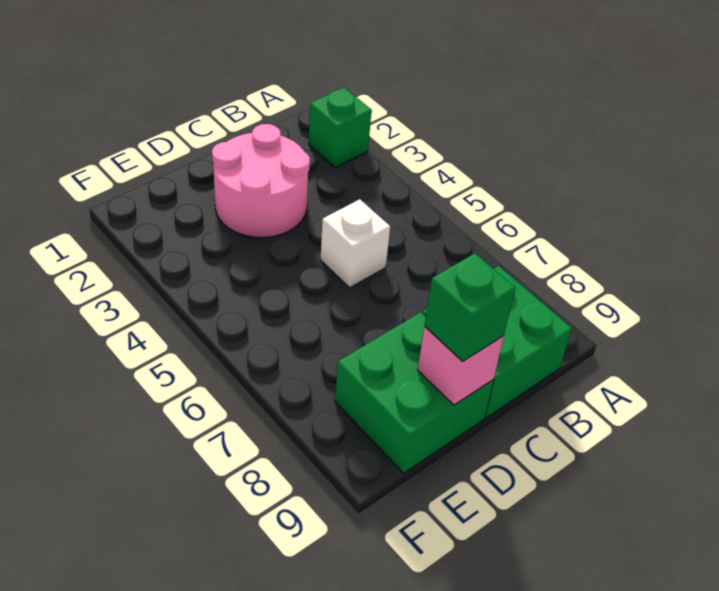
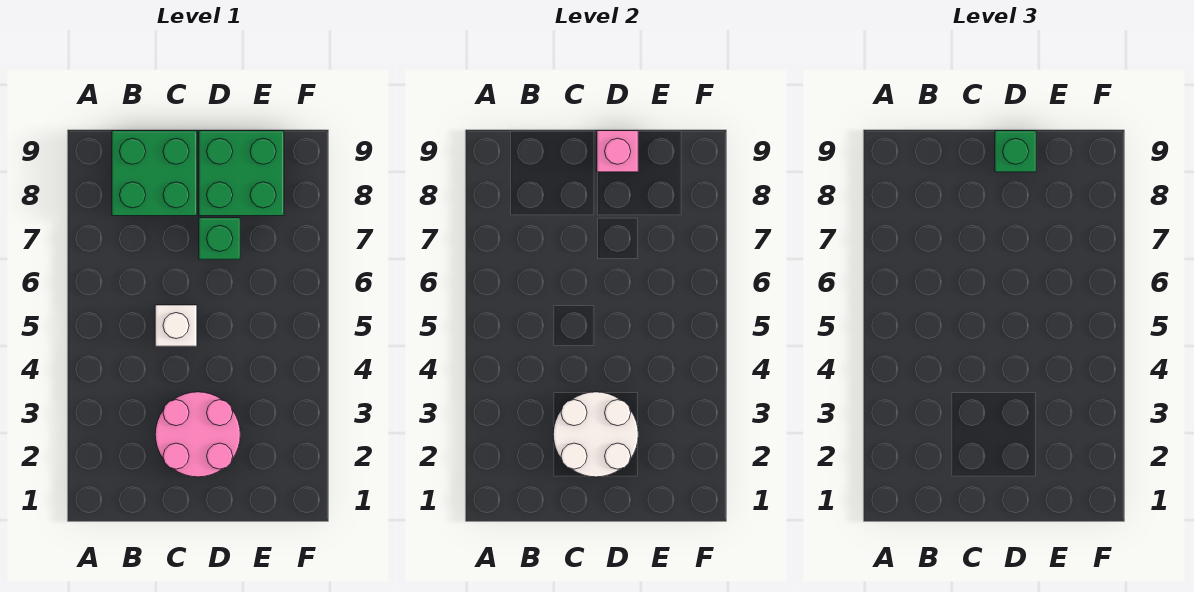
green 1x1 brick [309,87,371,167] -> green 1x1 brick moved to [199,218,240,259]
none -> white 2x2 round brick [553,392,638,477]

